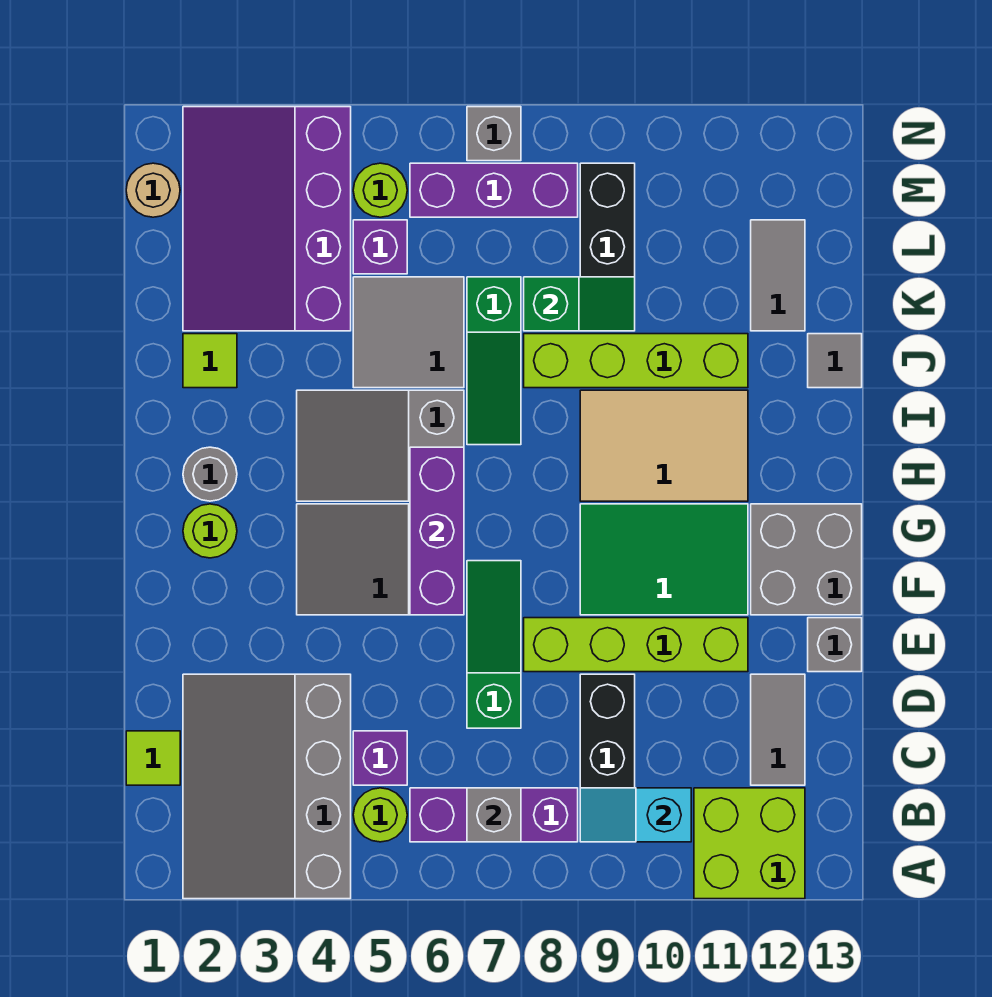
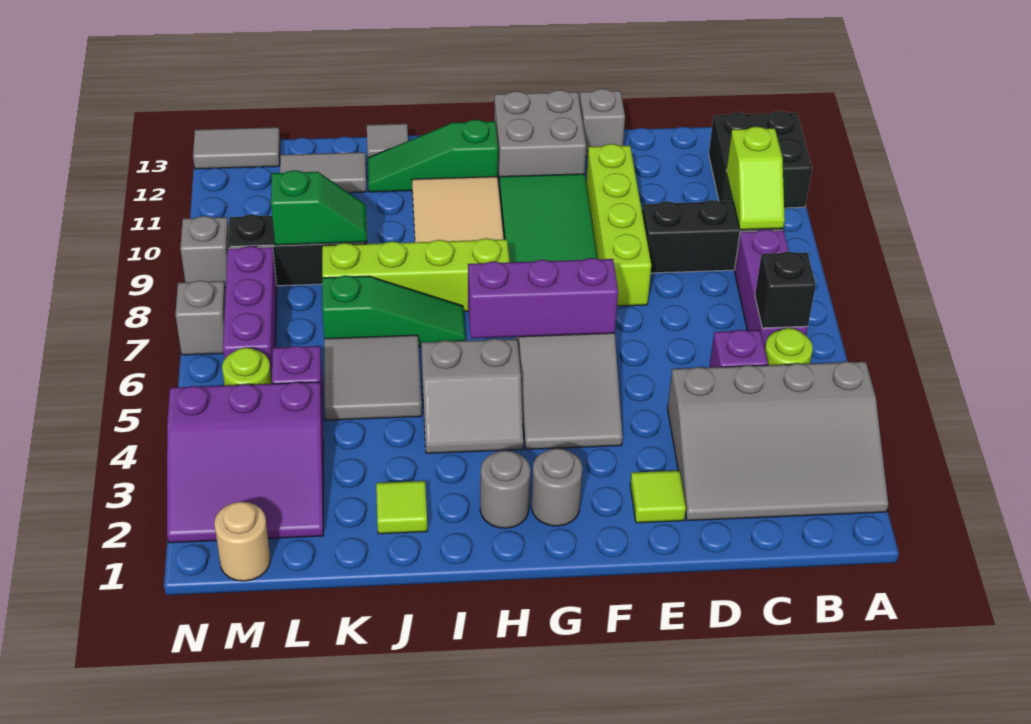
lime 2x2 brick [694,788,805,899] -> black 2x2 brick [709,111,812,208]
none -> black 1x1 brick [755,251,816,328]
grey 1x1 brick [467,788,521,842] -> grey 1x1 brick moved to [180,216,229,287]
cyan 1x2 slope [580,788,691,842] -> lime 1x2 slope [727,127,785,230]
lime 1x1 tile [126,731,180,785] -> lime 1x1 tile moved to [630,471,686,523]
grey 1x2 tile [751,674,805,785] -> grey 1x2 tile moved to [193,127,280,169]
green 1x3 slope [467,561,521,728] -> green 1x3 slope moved to [368,120,498,192]
lime 1x1 round brick [183,504,237,558] -> grey 1x1 round brick [531,448,583,526]
grey 2x3 slope [297,390,464,501] -> grey 2x2 slope [421,339,523,453]
lime 1x4 brick [524,334,748,388] -> lime 1x4 brick turned to [322,238,509,312]
purple 3x4 slope [183,107,351,331] -> purple 3x3 slope [167,382,323,543]
green 1x2 slope [524,277,635,331] -> green 1x2 slope turned to [271,170,367,245]

